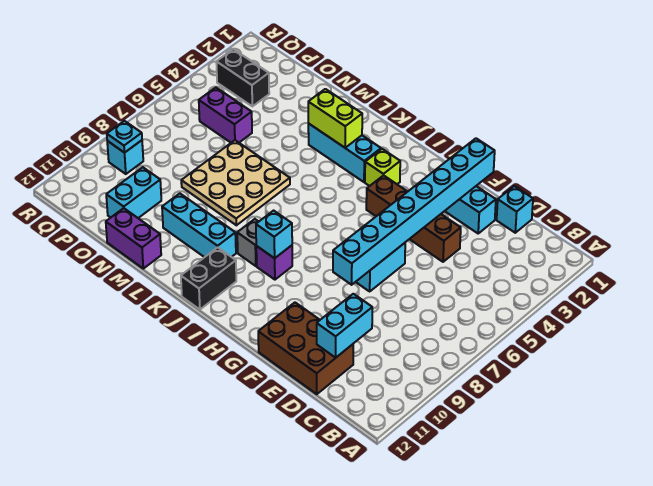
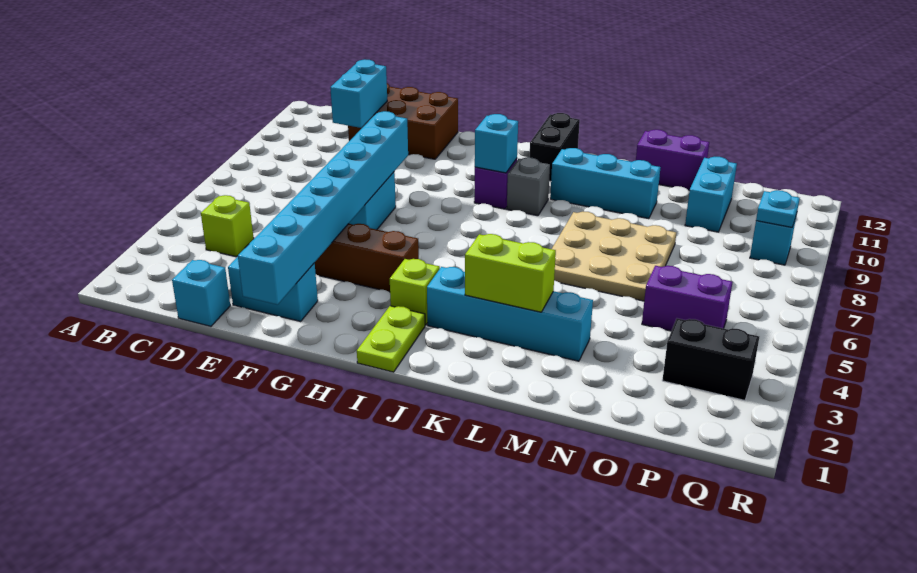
none -> lime 1x1 brick [201,195,254,257]
none -> lime 1x2 plate [357,306,425,372]
cyan 1x3 brick [308,123,381,182] -> cyan 1x4 brick [427,267,593,361]

